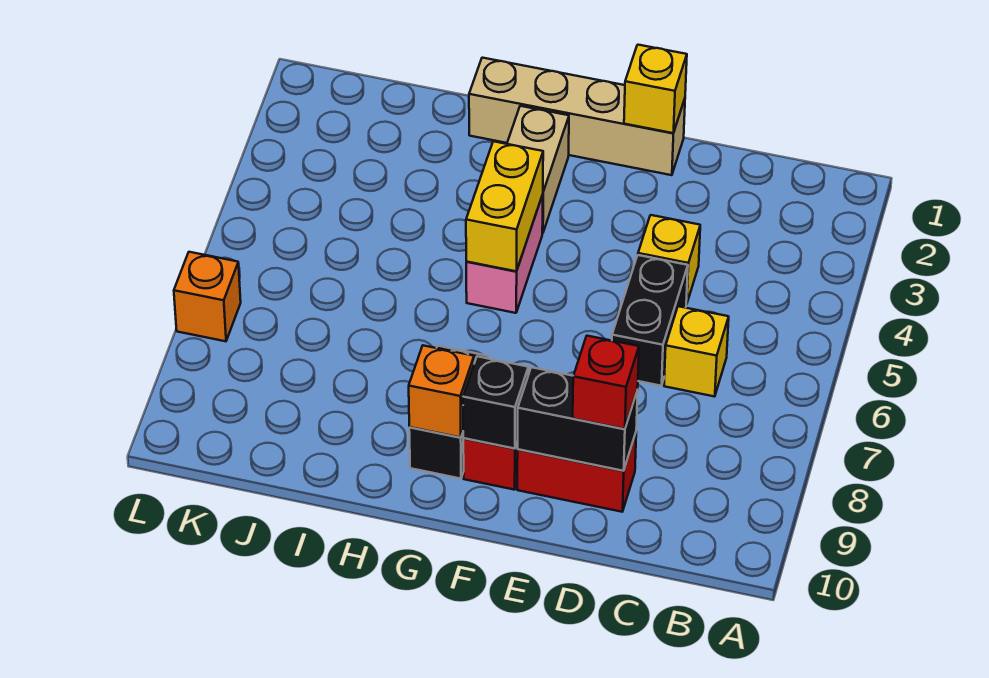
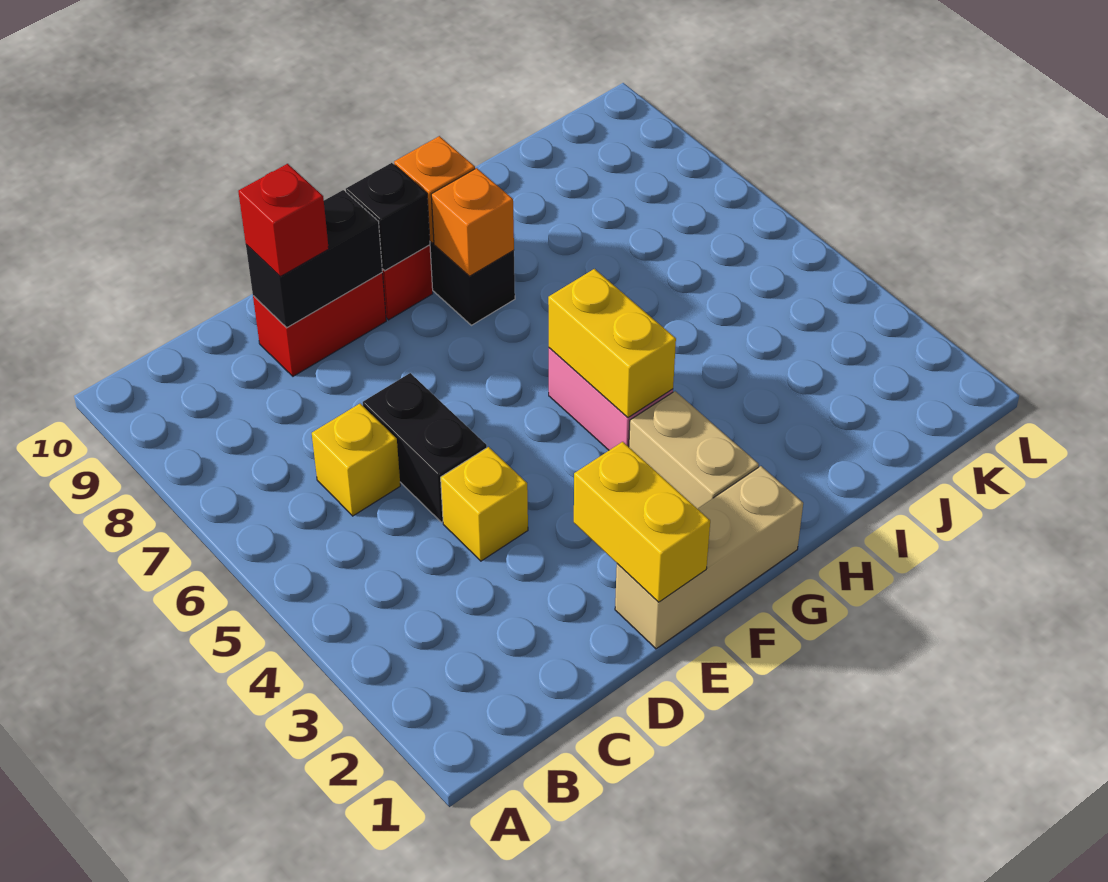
tan 1x4 brick [469,58,685,175] -> tan 1x3 brick [615,466,803,649]
yellow 1x1 brick [624,45,687,133] -> yellow 1x2 brick [574,442,710,602]
orange 1x1 brick [174,252,241,341] -> orange 1x1 brick moved to [431,168,514,276]

